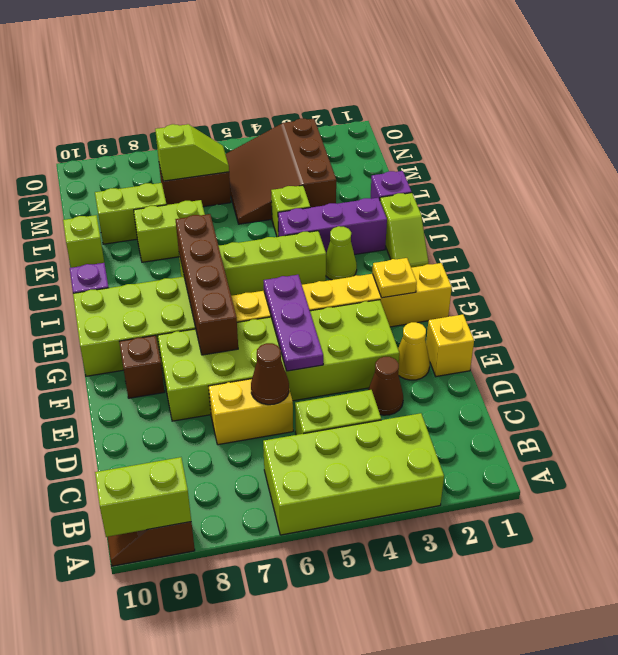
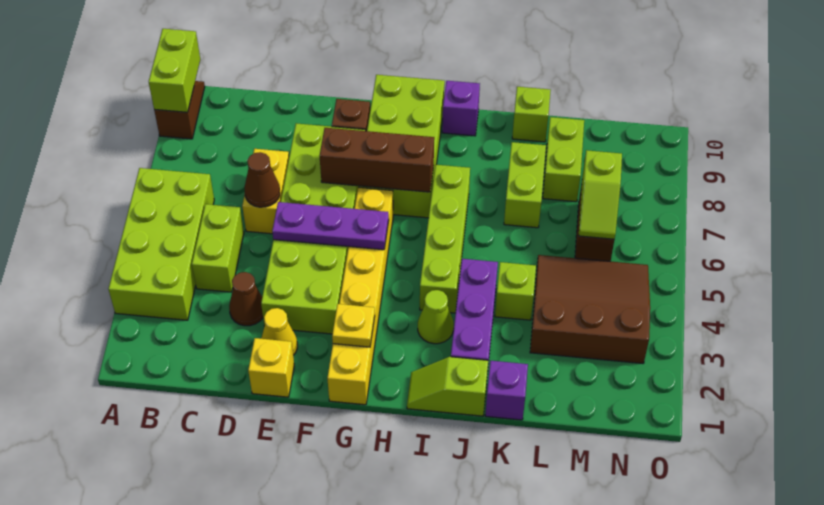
brown 1x4 brick [175,214,238,355] -> brown 1x3 brick [320,128,434,192]

